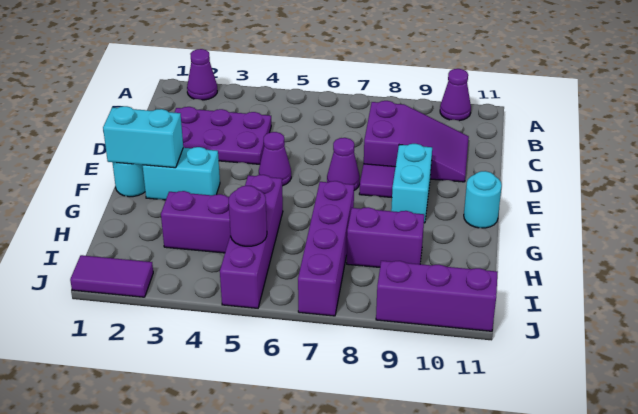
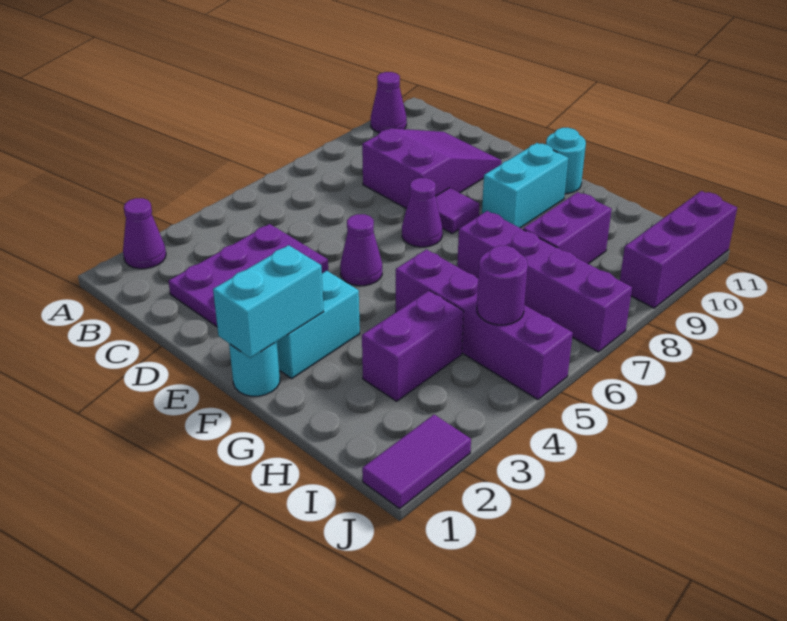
cyan 1x2 brick [391,144,432,223] -> cyan 1x2 brick turned to [482,143,568,228]

